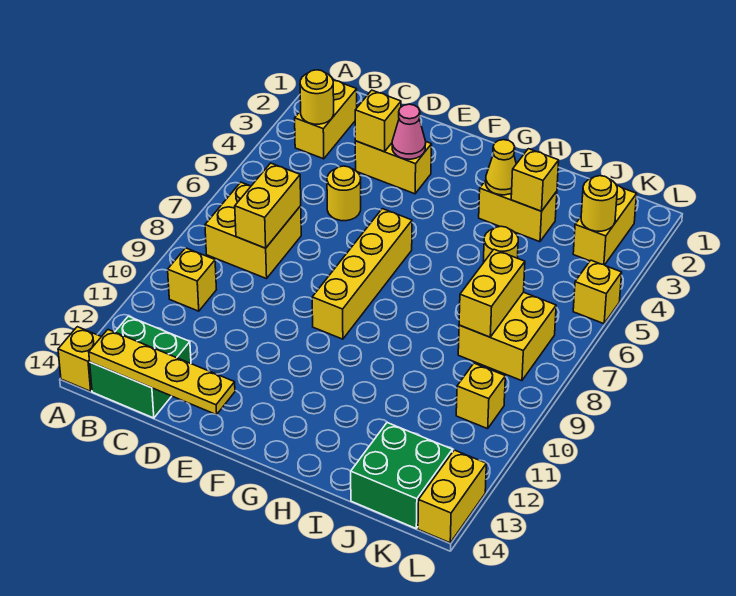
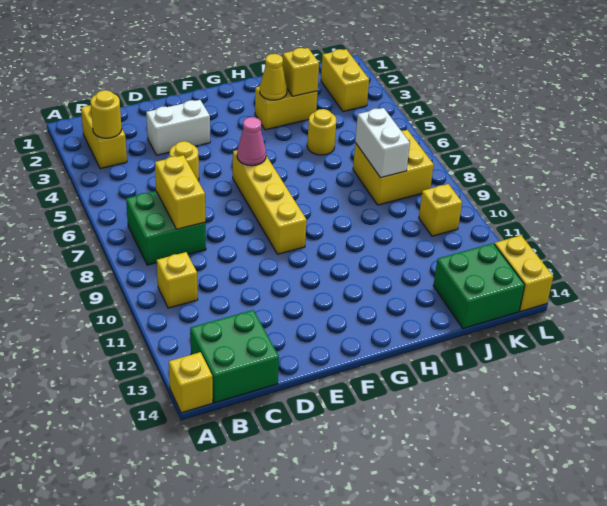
yellow 2x2 brick [205,182,301,279] -> green 2x2 brick [126,191,206,265]
yellow 1x4 plate [89,330,235,415] -> none
yellow 1x2 brick [355,141,432,194] -> white 1x2 brick [146,100,210,155]
yellow 1x1 brick [355,90,401,152] -> none
pink 1x1 cone [392,104,426,159] -> pink 1x1 cone moved to [237,117,266,166]
yellow 1x2 brick [459,249,525,337] -> white 1x2 brick [355,108,410,178]
yellow 1x1 round brick [581,176,617,231] -> none
yellow 1x1 brick [573,260,622,324] -> none

